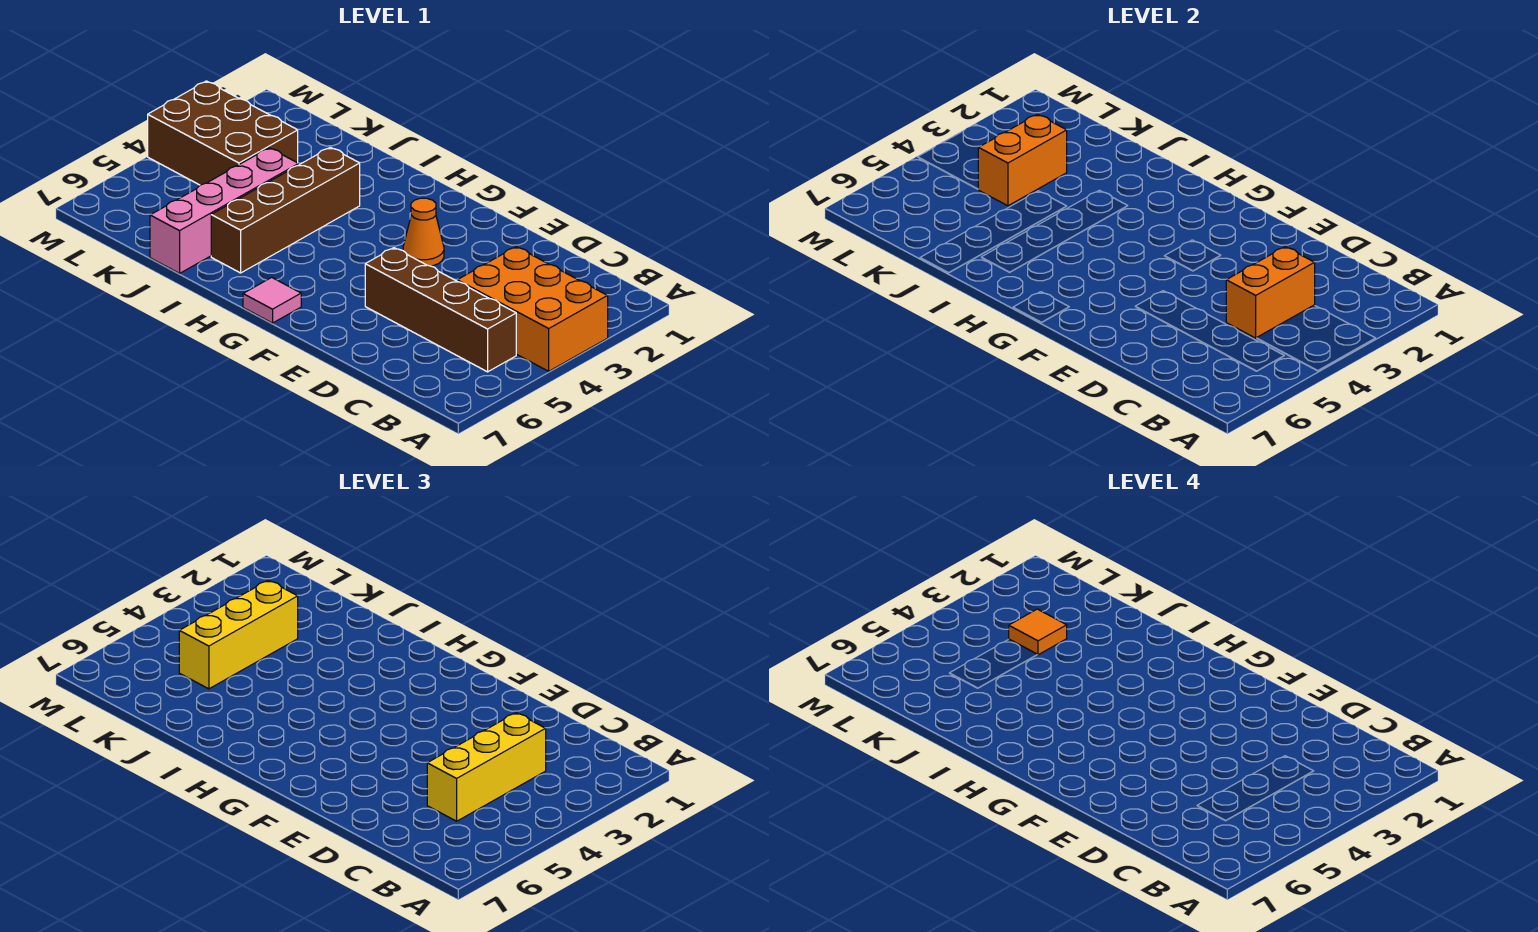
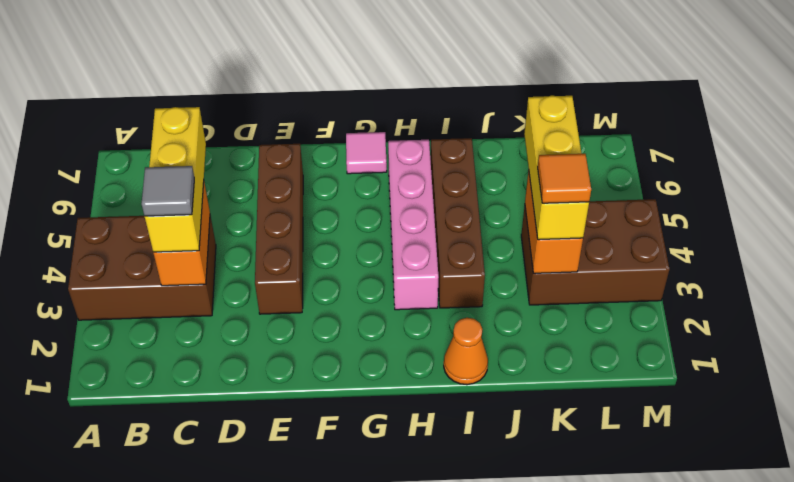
orange 2x3 brick [457,247,608,371] -> brown 2x3 brick [68,216,216,320]
brown 1x4 brick [365,248,516,372] -> brown 1x4 brick turned to [255,144,303,314]
none -> grey 1x1 tile [141,166,194,216]
orange 1x1 cone [403,198,444,266] -> orange 1x1 cone moved to [444,318,488,385]
pink 1x4 brick [150,148,299,273] -> pink 1x4 brick moved to [388,140,439,310]

